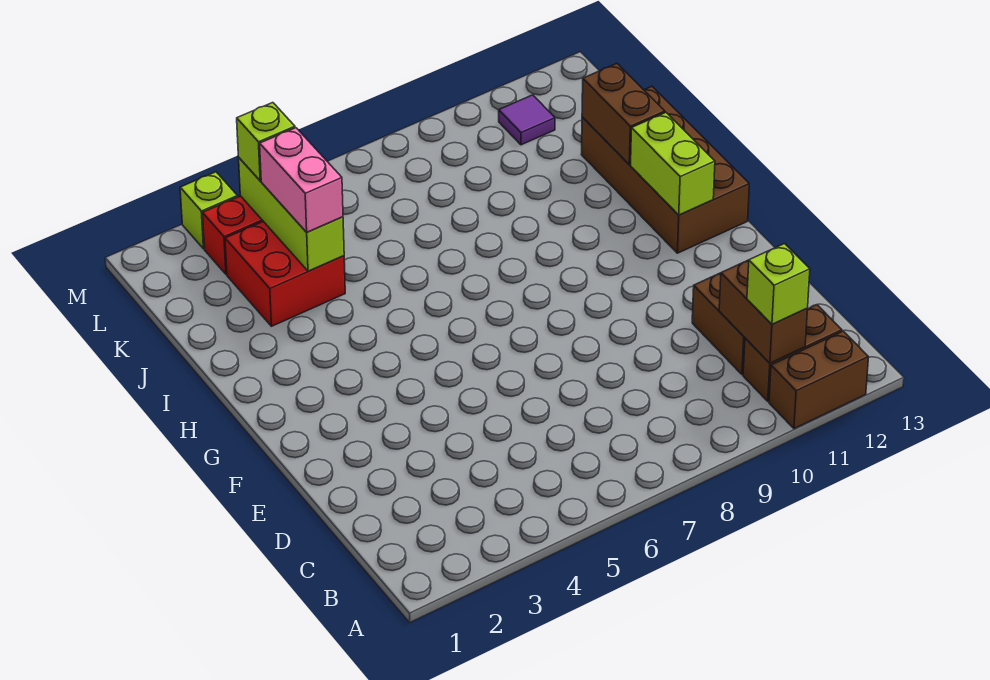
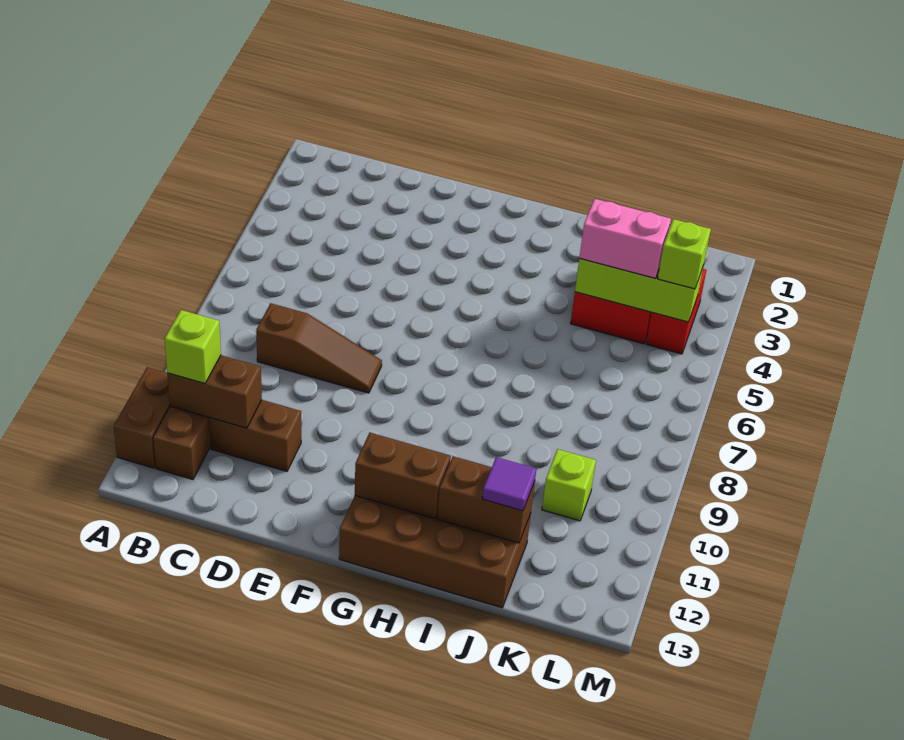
none -> brown 1x3 slope [256,303,382,393]
lime 1x2 brick [631,113,715,215] -> brown 1x2 brick [355,433,451,519]
purple 1x1 tile [499,95,555,145] -> purple 1x1 tile moved to [482,457,536,511]
lime 1x1 brick [180,172,238,249] -> lime 1x1 brick moved to [542,449,596,521]

